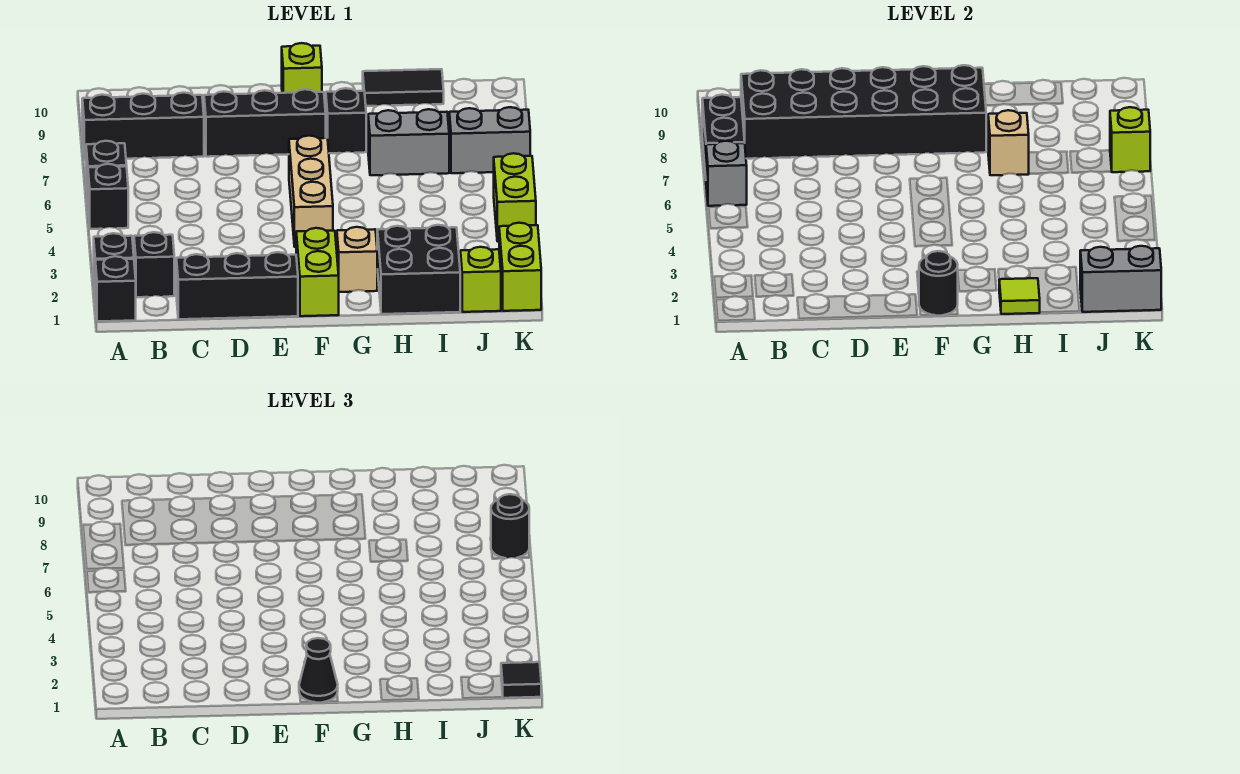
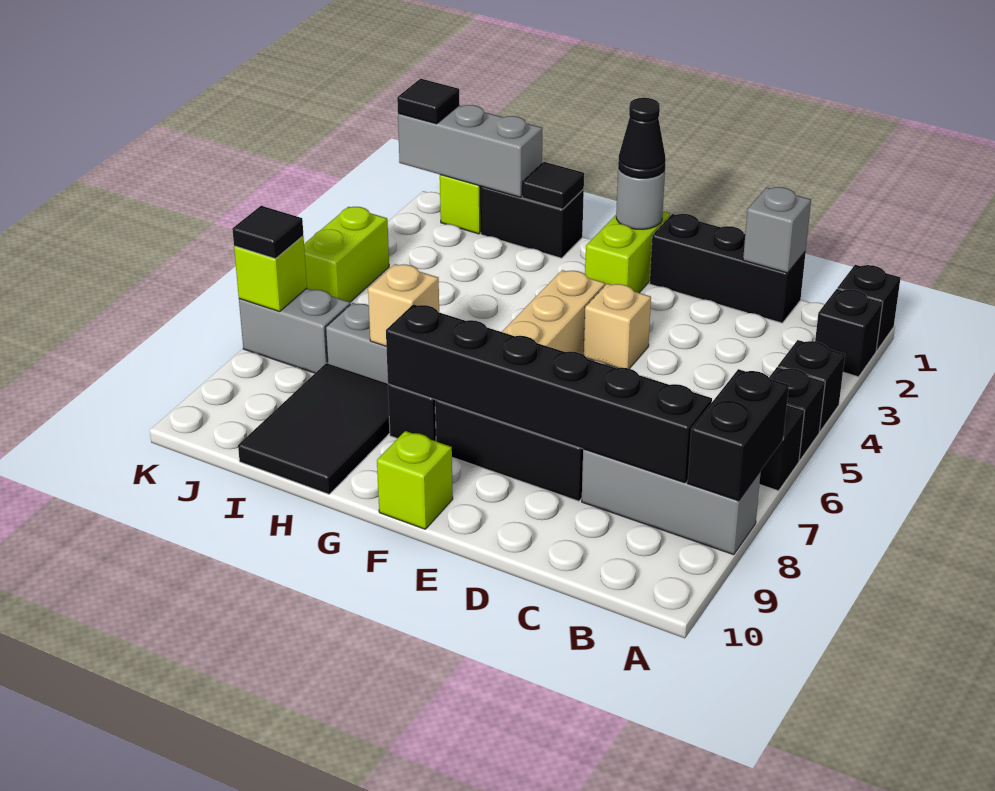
grey 1x1 brick [706,141,747,206] -> grey 1x1 brick moved to [743,187,811,273]
black 1x3 brick [82,93,204,160] -> grey 1x3 brick [582,449,761,555]
black 1x1 brick [134,232,174,297] -> black 1x1 brick moved to [778,340,845,432]
black 2x6 brick [741,65,986,159] -> black 1x6 brick [386,304,712,483]
black 1x1 round brick [919,251,958,316] -> grey 1x1 round brick [616,168,665,229]
tan 1x1 brick [337,227,377,292] -> tan 1x1 brick moved to [584,284,651,369]
black 2x2 brick [377,225,460,314] -> black 1x2 brick [481,186,584,258]
lime 1x1 tile [999,278,1040,314] -> black 1x1 tile [522,162,584,209]
black 1x2 tile [363,69,444,106] -> black 2x3 tile [238,363,390,494]
grey 1x2 brick [1080,246,1161,312] -> grey 1x3 brick [398,105,542,197]
lime 1x2 brick [499,223,541,311] -> none
black 1x1 round brick [491,494,529,558] -> black 1x1 tile [232,206,303,259]

